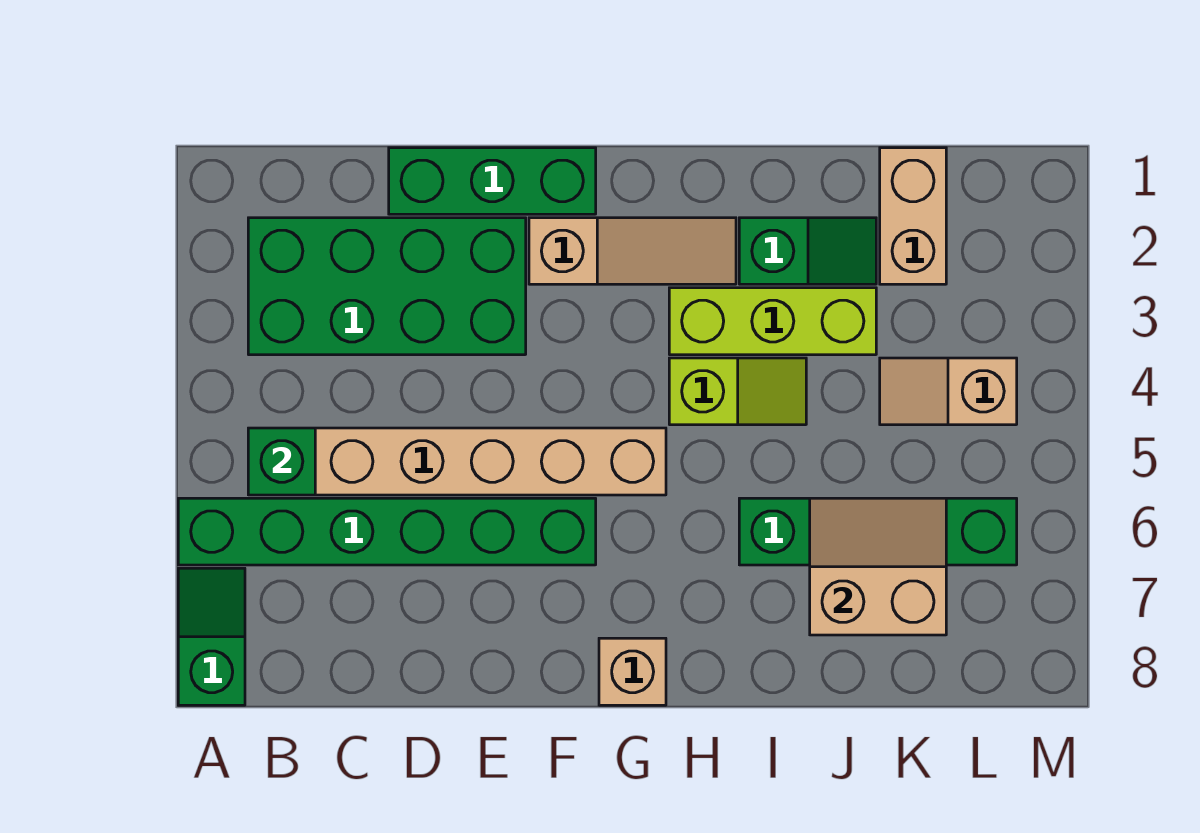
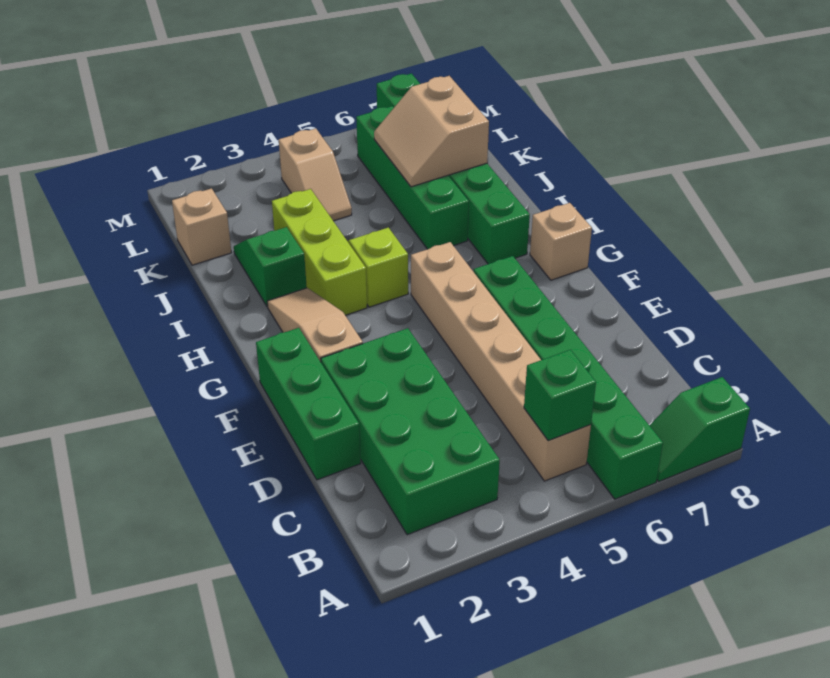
none -> green 1x6 brick [377,74,530,264]
tan 1x2 brick [880,148,946,284] -> tan 1x1 brick [172,188,232,265]

